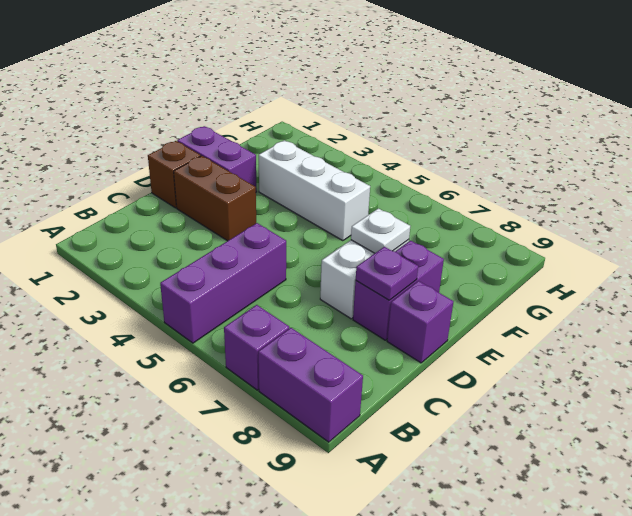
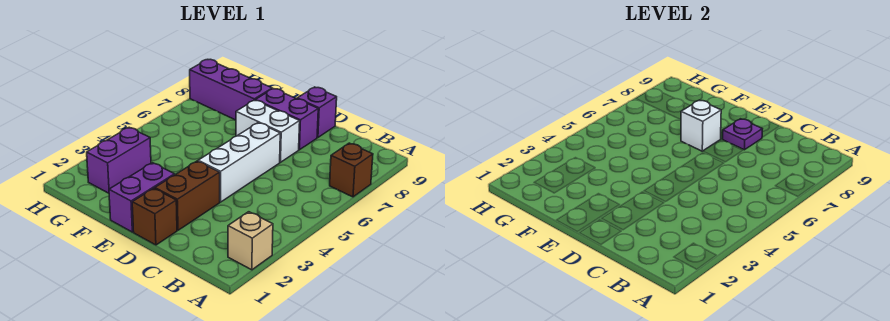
none -> tan 1x1 brick [228,212,273,270]
purple 1x3 brick [160,223,286,343] -> purple 1x3 brick moved to [190,59,272,120]
purple 1x1 brick [224,305,289,390] -> brown 1x1 brick [330,143,373,197]
purple 1x2 brick [258,328,363,442] -> purple 1x2 brick moved to [87,127,151,193]
white 1x1 plate [351,208,410,253] -> white 1x1 brick [681,100,721,151]
white 1x3 brick [259,140,370,241] -> white 1x3 brick moved to [198,123,280,202]

